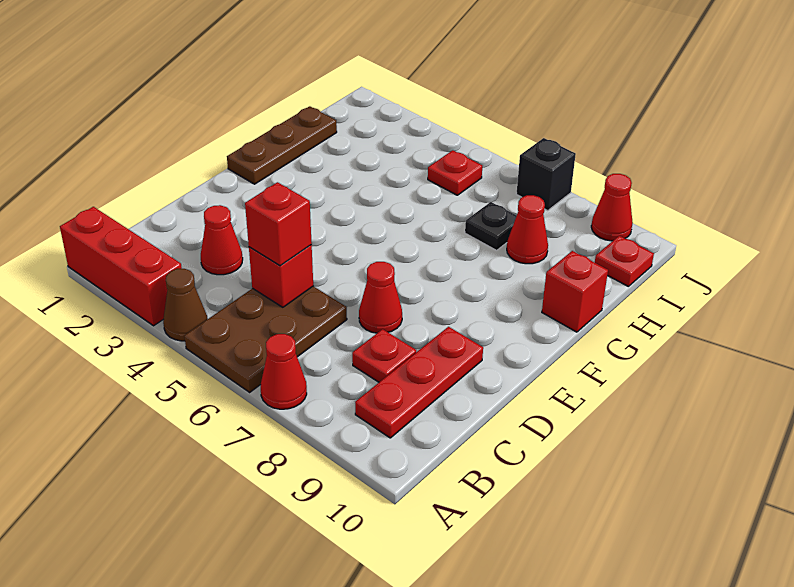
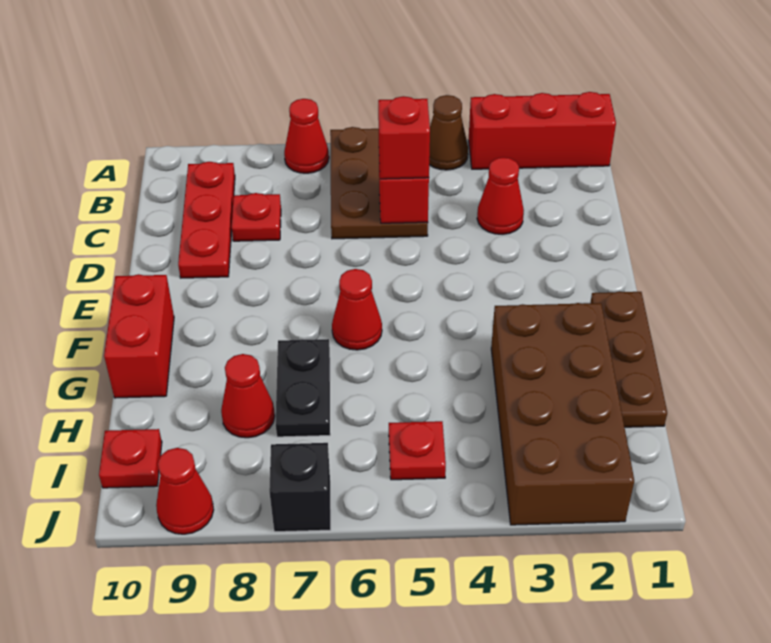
red 1x1 cone [359,262,402,333] -> red 1x1 cone moved to [332,269,382,350]
none -> brown 2x4 brick [491,303,634,525]
red 1x1 brick [542,251,608,332] -> red 1x2 brick [104,274,174,398]
black 1x1 plate [465,202,517,250] -> black 1x2 plate [276,339,330,437]

